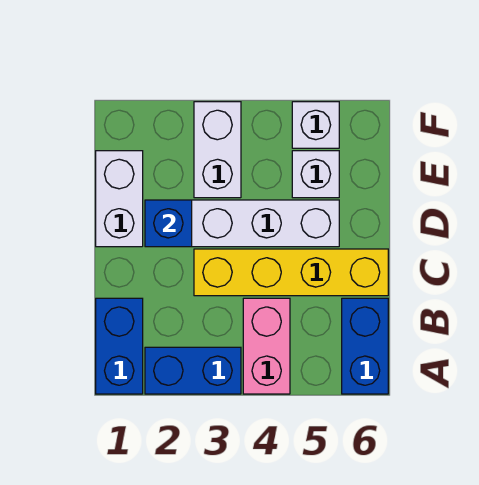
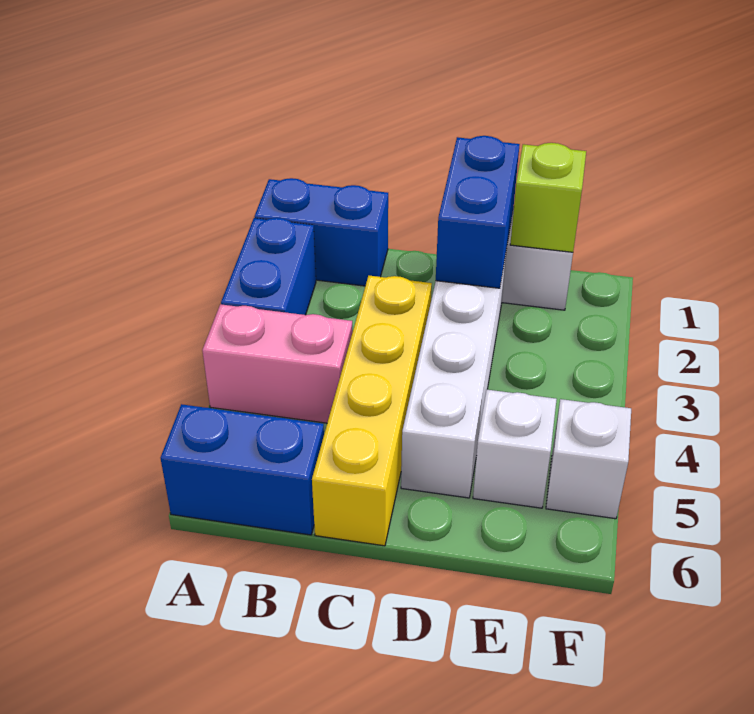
blue 1x1 brick [145,200,192,247] -> blue 1x2 brick [436,136,520,288]
none -> lime 1x1 brick [510,143,586,252]
white 1x2 brick [194,102,241,198] -> none

